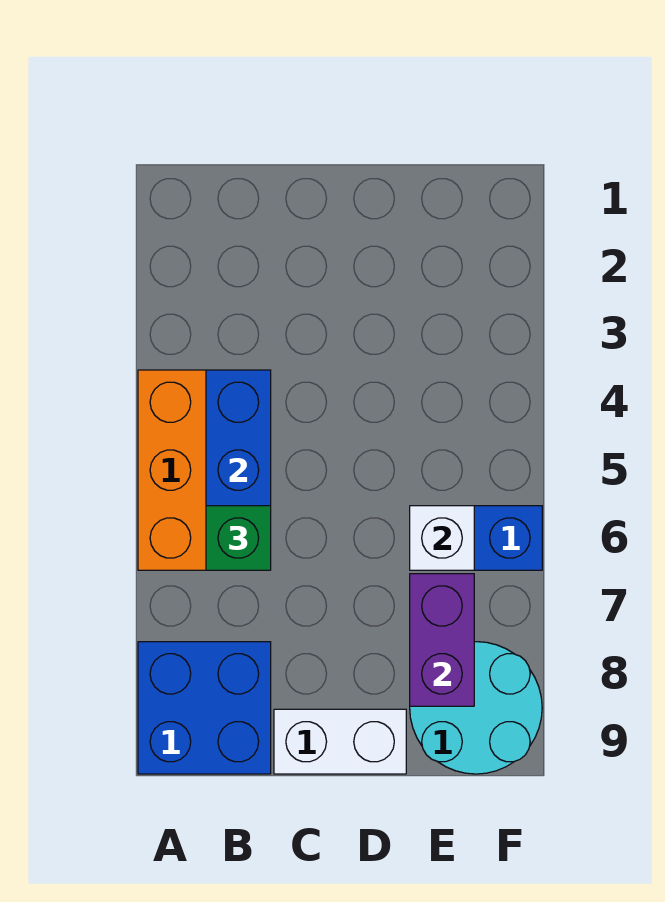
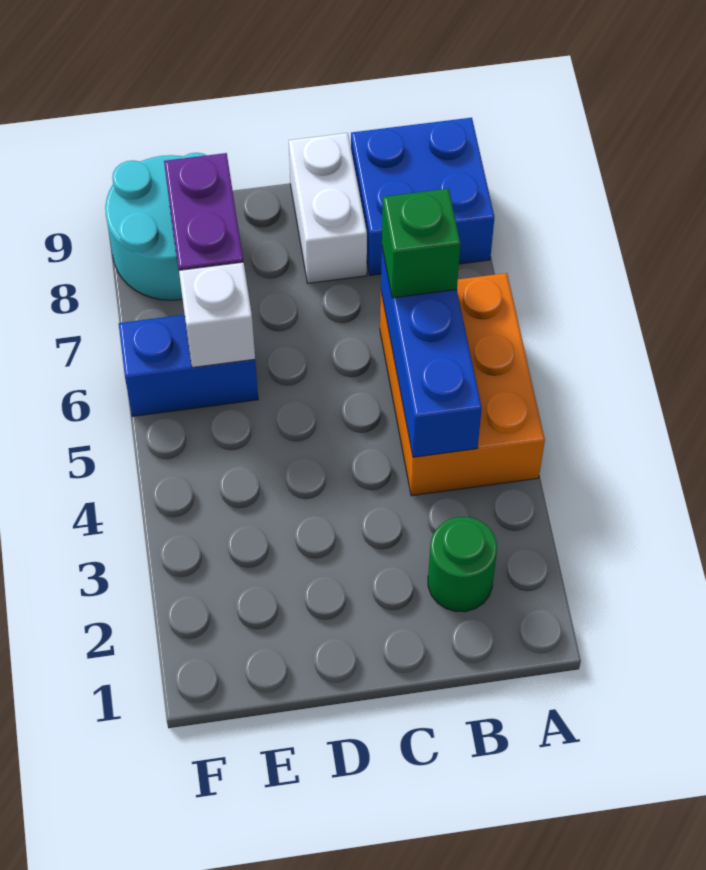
none -> green 1x1 round brick [428,517,497,612]
white 1x2 brick [274,709,406,774] -> white 1x2 brick turned to [289,133,367,283]

